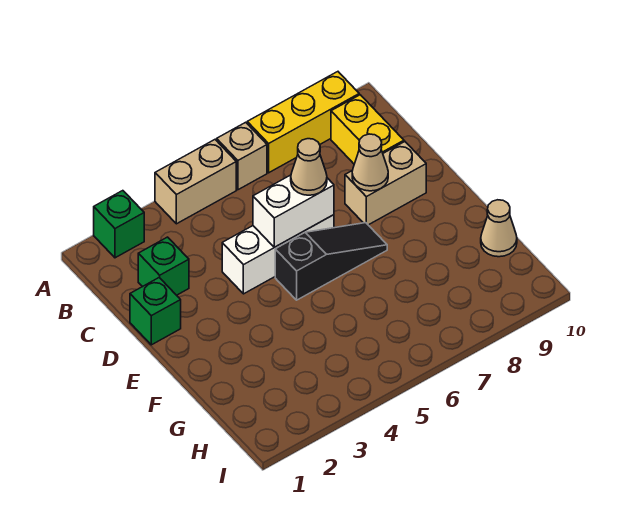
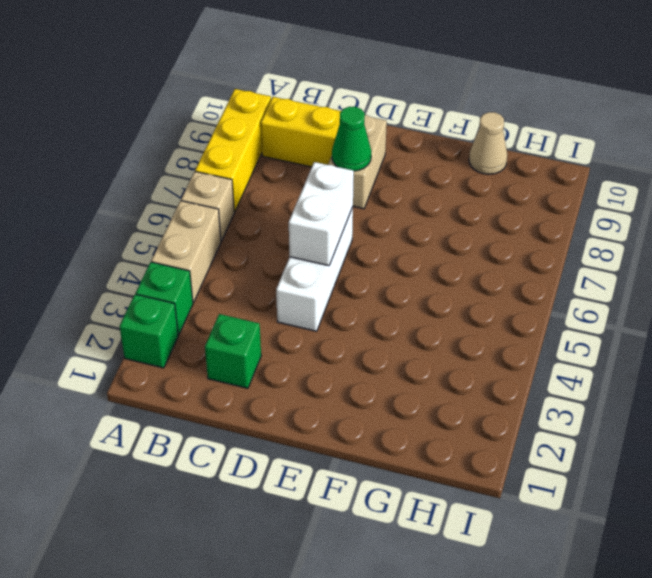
green 1x1 brick [130,278,181,345] -> green 1x1 brick moved to [136,262,193,335]
tan 1x1 cone [291,139,327,195] -> none
tan 1x1 cone [352,134,388,191] -> green 1x1 cone [332,107,371,171]
black 1x3 slope [275,223,387,300] -> none

